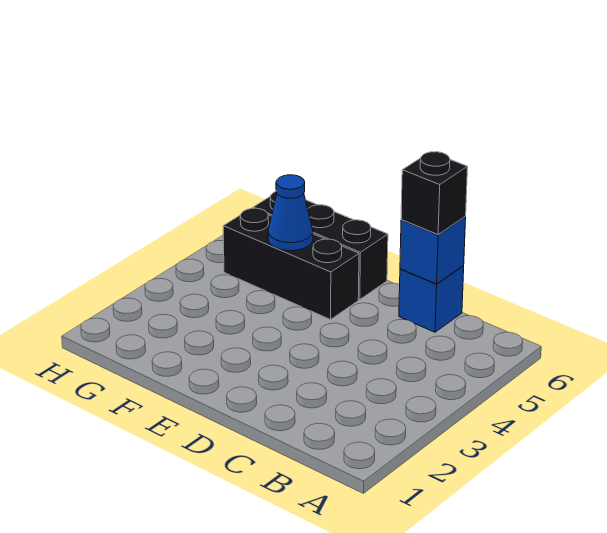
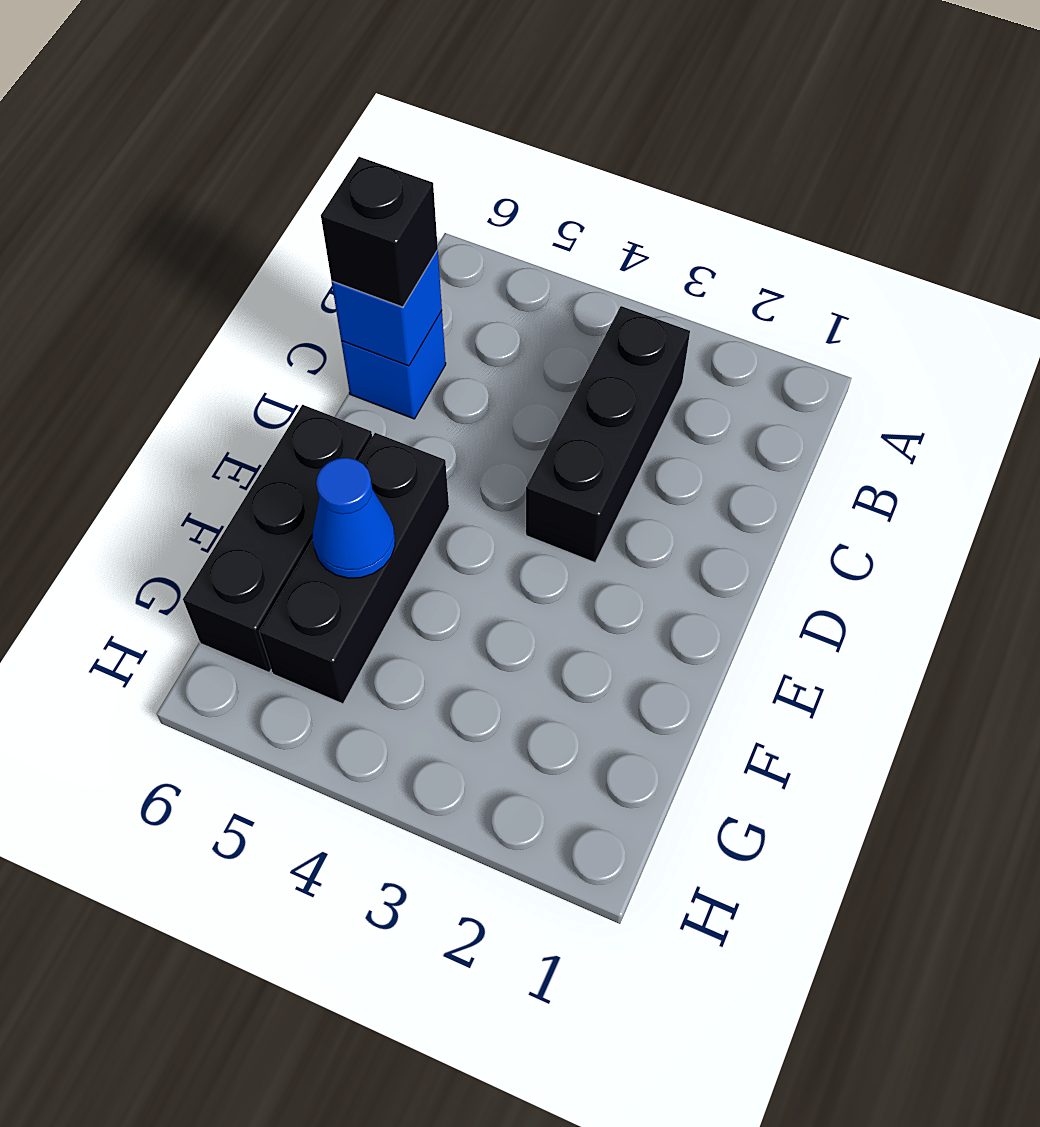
none -> black 1x3 brick [526,306,690,563]

